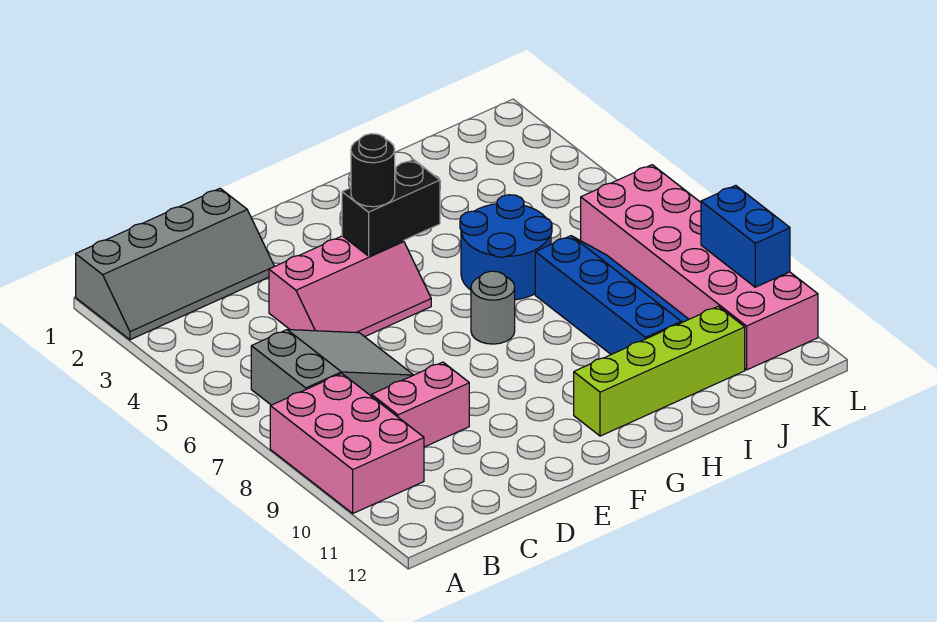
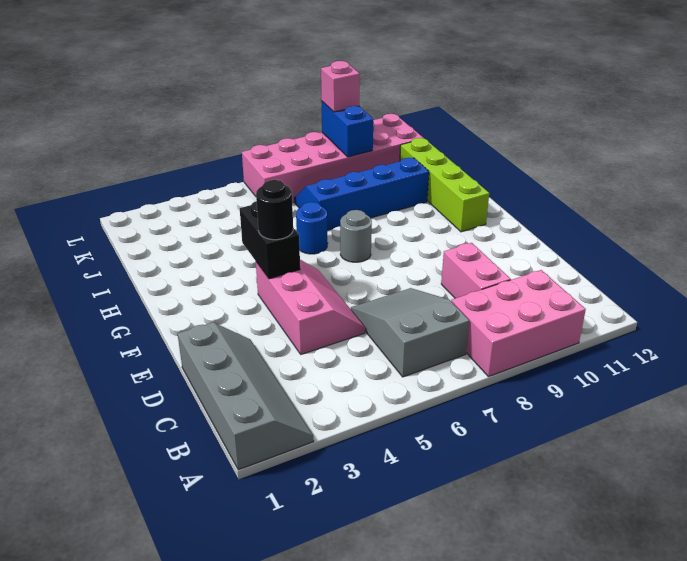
blue 2x2 round brick [460,195,552,300] -> blue 1x1 round brick [296,202,328,254]
blue 1x2 brick [701,185,790,287] -> blue 1x2 brick turned to [321,101,373,157]
none -> pink 1x1 brick [321,61,360,112]

